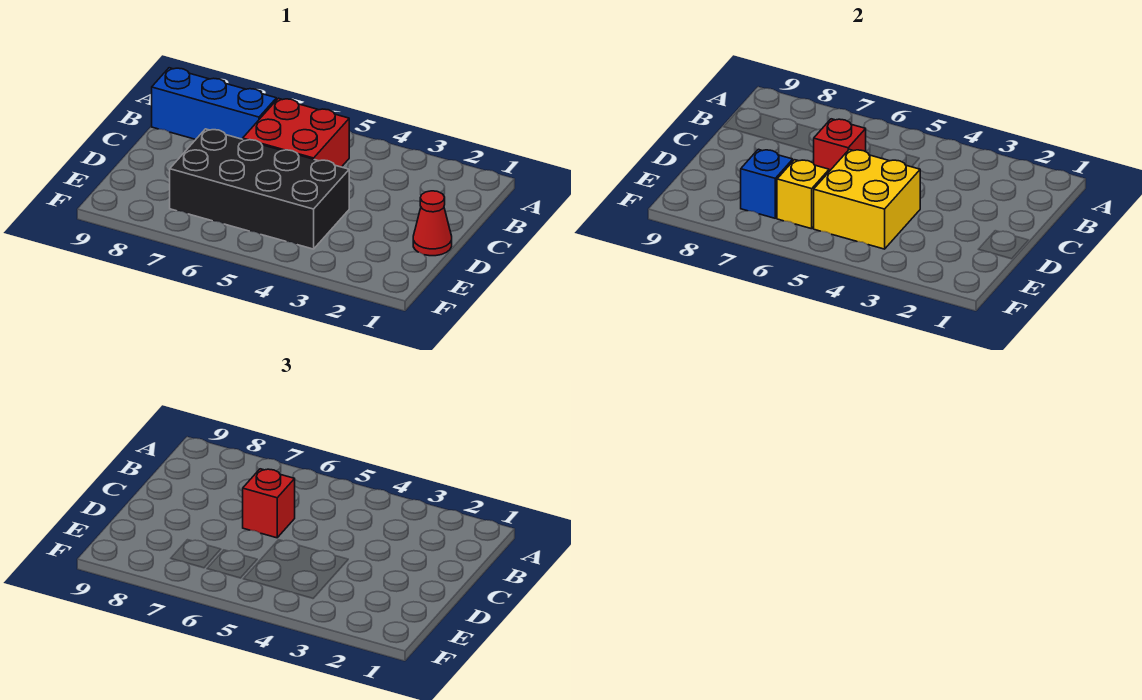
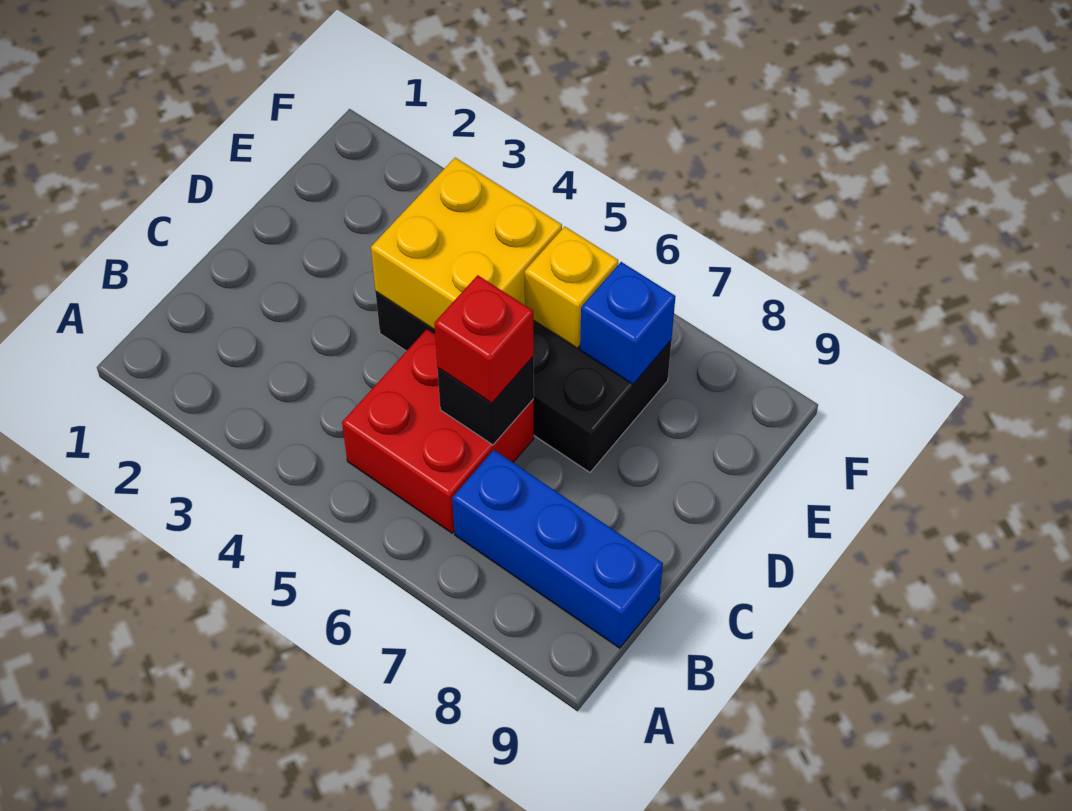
red 1x1 brick [814,119,866,171] -> black 1x1 brick [438,357,534,445]
red 1x1 cone [413,191,452,256] -> none

